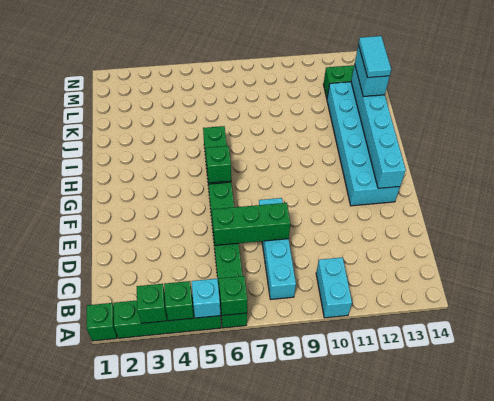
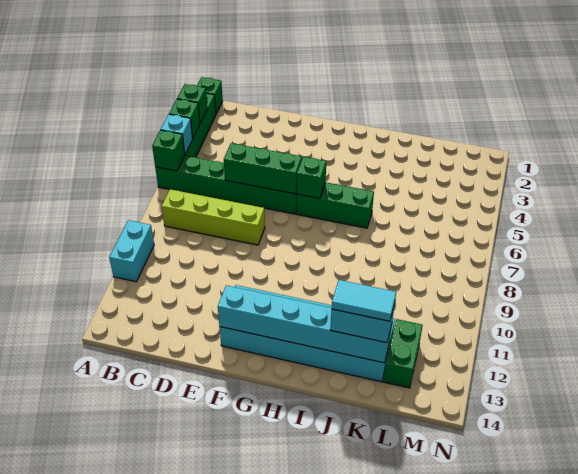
cyan 1x2 brick [316,257,352,318] -> cyan 1x2 brick turned to [109,220,154,282]
cyan 1x4 brick [259,198,296,299] -> lime 1x4 brick [162,189,265,245]
green 1x3 brick [212,203,290,245] -> green 1x3 brick turned to [224,143,302,194]

